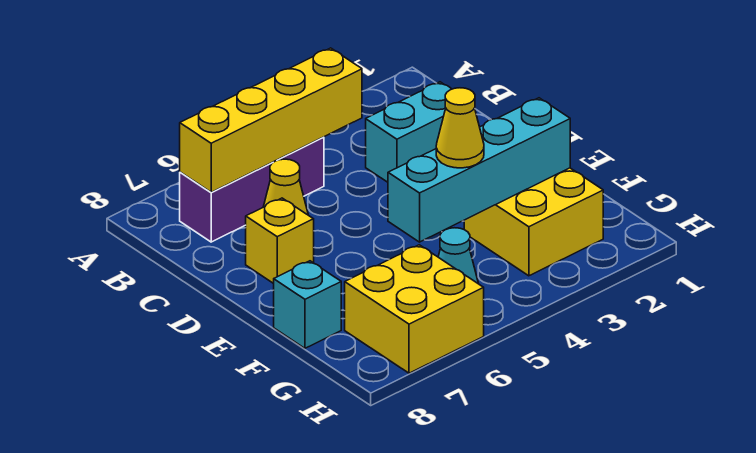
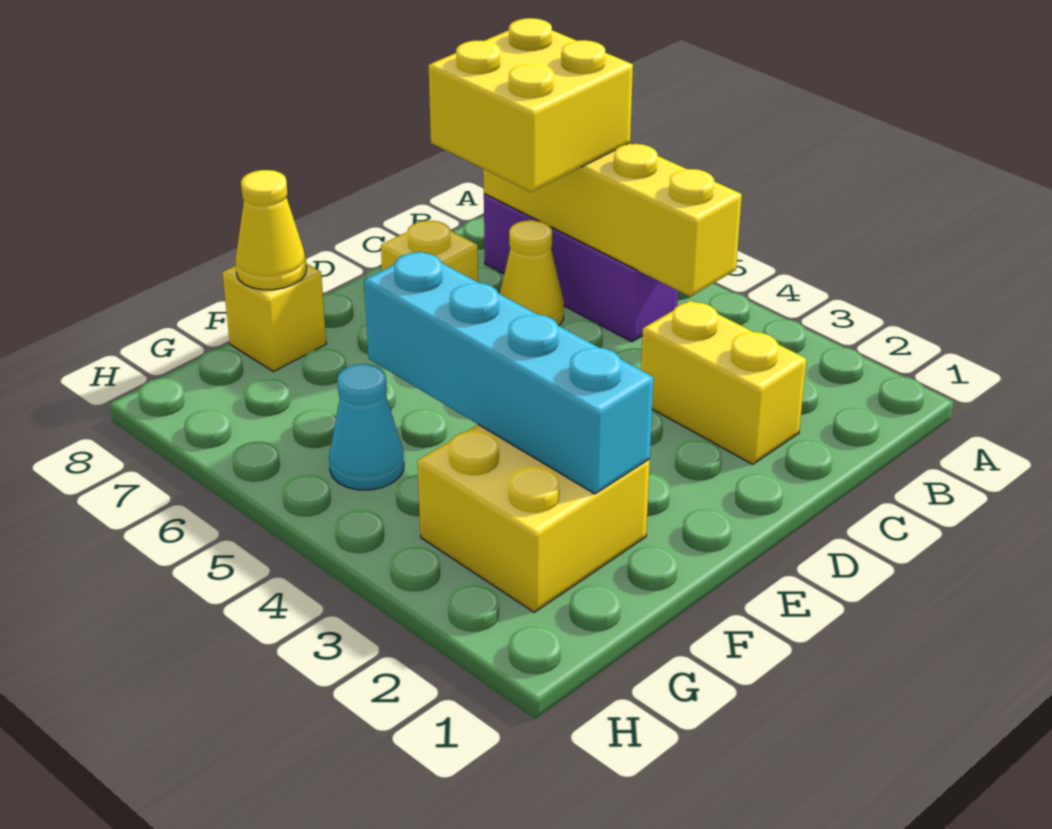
cyan 1x2 brick [366,82,451,182] -> yellow 1x2 brick [641,300,806,464]
yellow 1x1 cone [436,88,484,168] -> yellow 1x1 cone moved to [235,170,307,290]
cyan 1x1 brick [274,261,341,348] -> yellow 1x1 brick [222,263,326,372]
yellow 2x2 brick [345,245,484,373] -> yellow 2x2 brick moved to [428,18,633,192]

